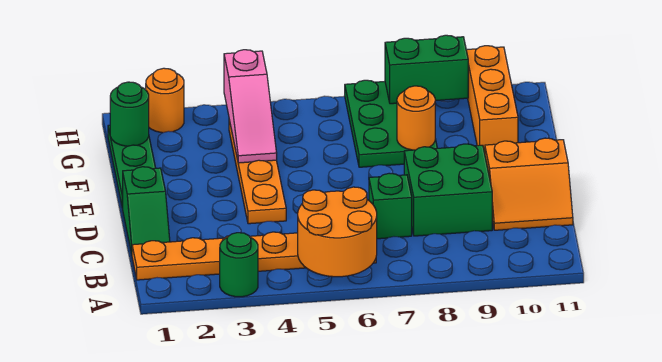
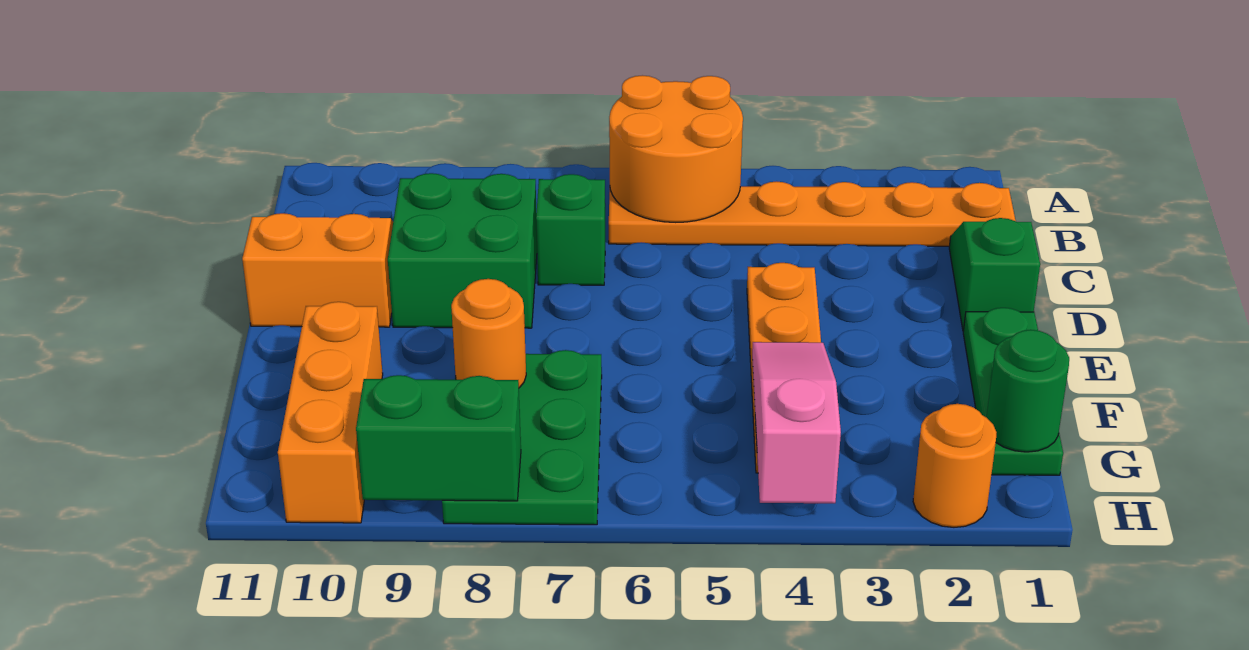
green 1x1 round brick [220,233,258,297] -> none

